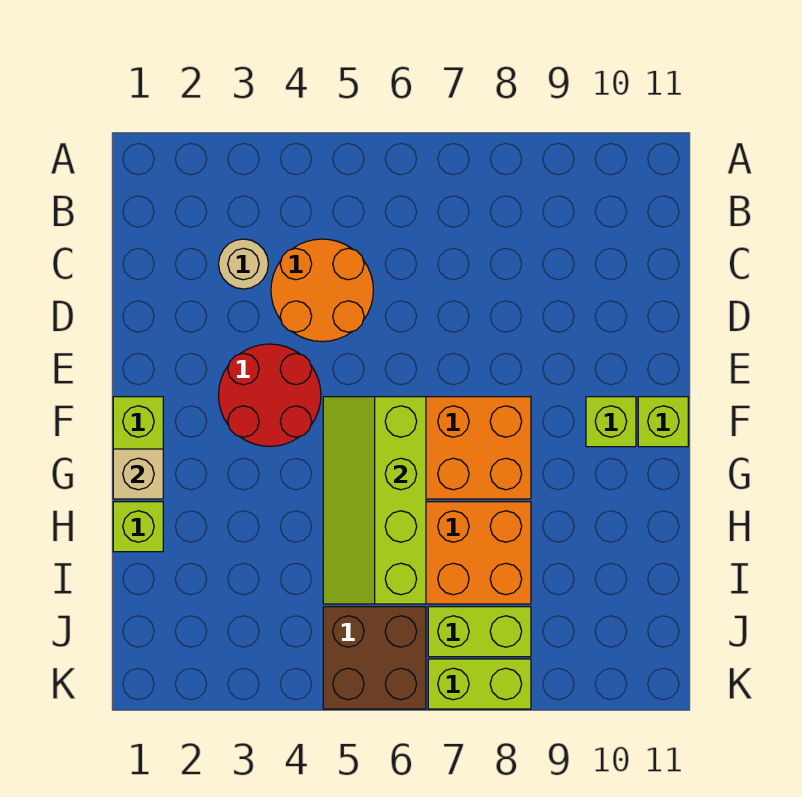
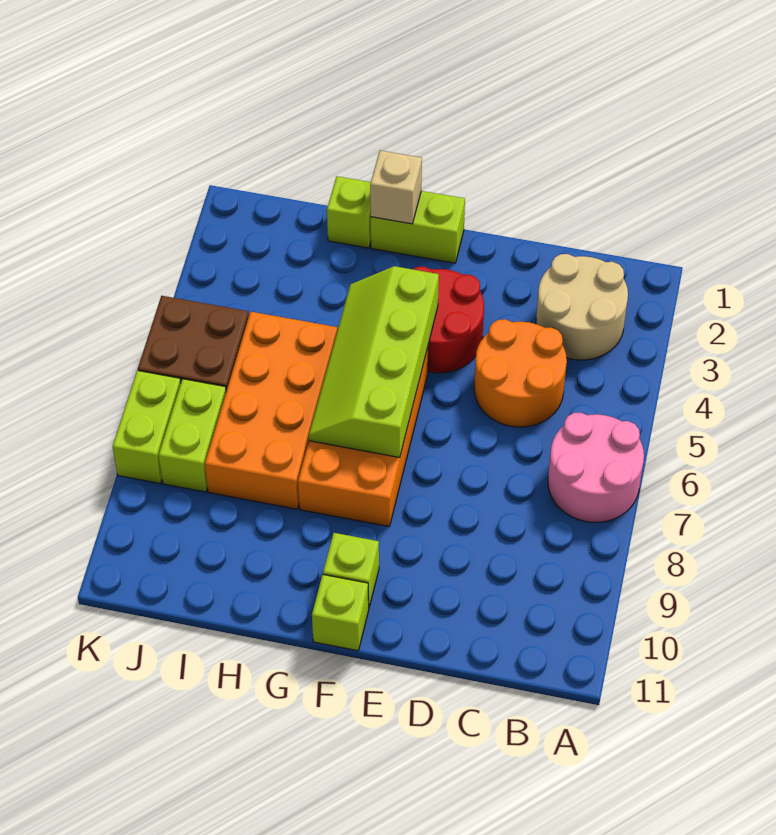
none -> pink 2x2 round brick [548,413,644,522]
tan 1x1 round brick [219,239,268,289] -> tan 2x2 round brick [536,254,628,360]
lime 2x4 slope [323,397,426,604] -> lime 2x4 slope turned to [309,266,439,458]

